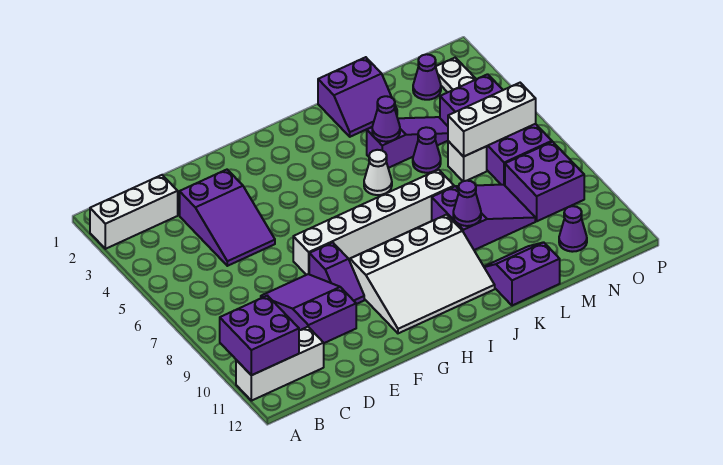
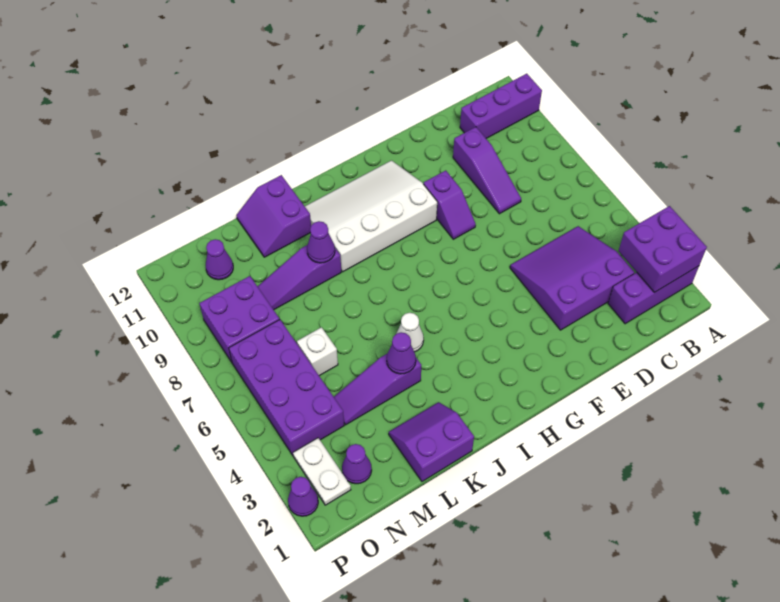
white 1x3 brick [90,175,178,249] -> purple 1x3 brick [608,266,699,324]
purple 2x2 brick [220,296,299,375] -> purple 2x2 brick moved to [619,206,707,292]
white 1x3 brick [236,327,324,401] -> purple 1x3 brick [460,74,542,138]
purple 2x3 slope [180,170,275,266] -> purple 3x3 slope [510,226,634,330]
purple 2x3 slope [261,274,356,343] -> purple 1x3 slope [453,127,521,214]
white 1x6 brick [293,170,454,275] -> none
purple 1x2 slope [309,242,364,304] -> purple 1x2 slope turned to [424,170,476,239]
purple 2x3 slope [432,185,535,250] -> purple 1x3 slope [257,245,341,310]
purple 2x2 slope [484,242,560,306] -> purple 2x2 slope turned to [236,175,311,257]
purple 1x1 cone [413,127,441,173] -> purple 1x1 cone moved to [288,477,318,516]
white 1x3 brick [448,83,536,157] -> none

